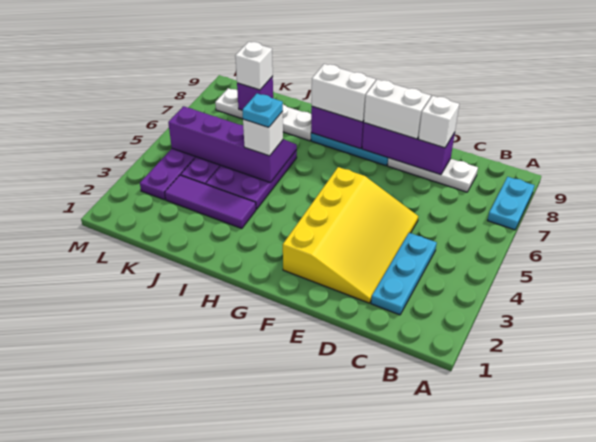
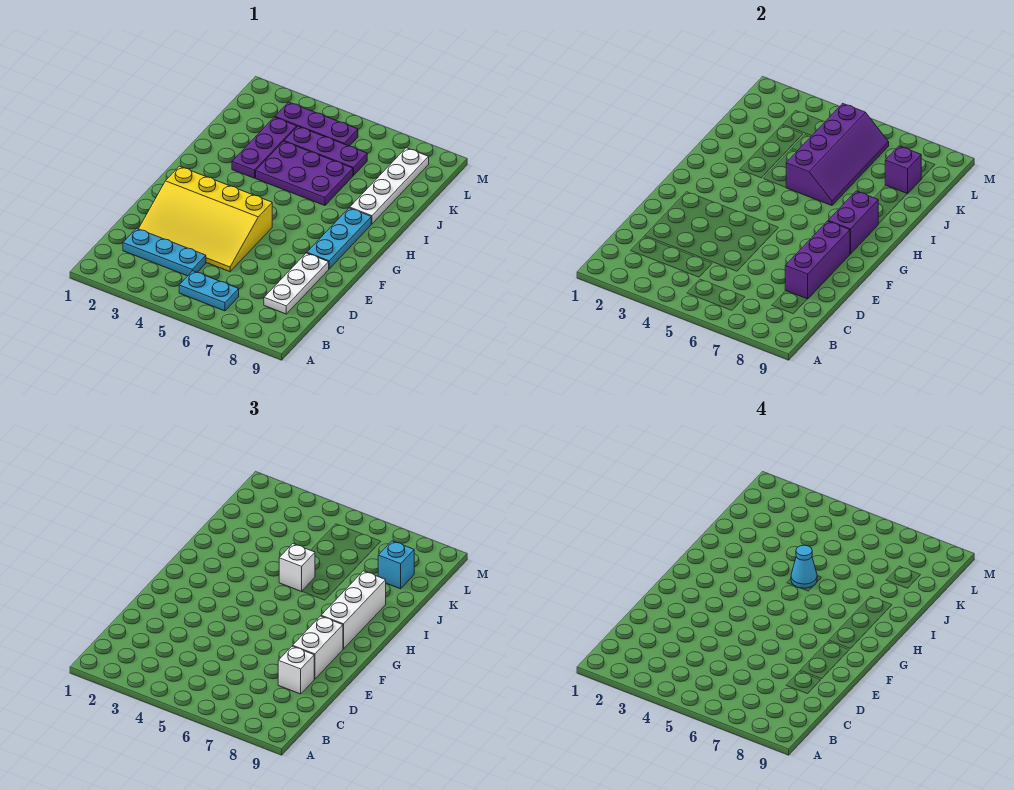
cyan 1x2 plate [488,177,535,230] -> cyan 1x2 plate moved to [179,271,239,311]
white 1x2 brick [312,64,376,122] -> white 1x3 brick [321,571,386,649]
purple 1x3 tile [165,175,256,229] -> purple 1x3 plate [232,117,297,178]
cyan 1x1 plate [242,94,283,127] -> cyan 1x1 cone [791,545,817,588]
white 1x1 brick [235,42,273,90] -> cyan 1x1 brick [378,541,414,589]

